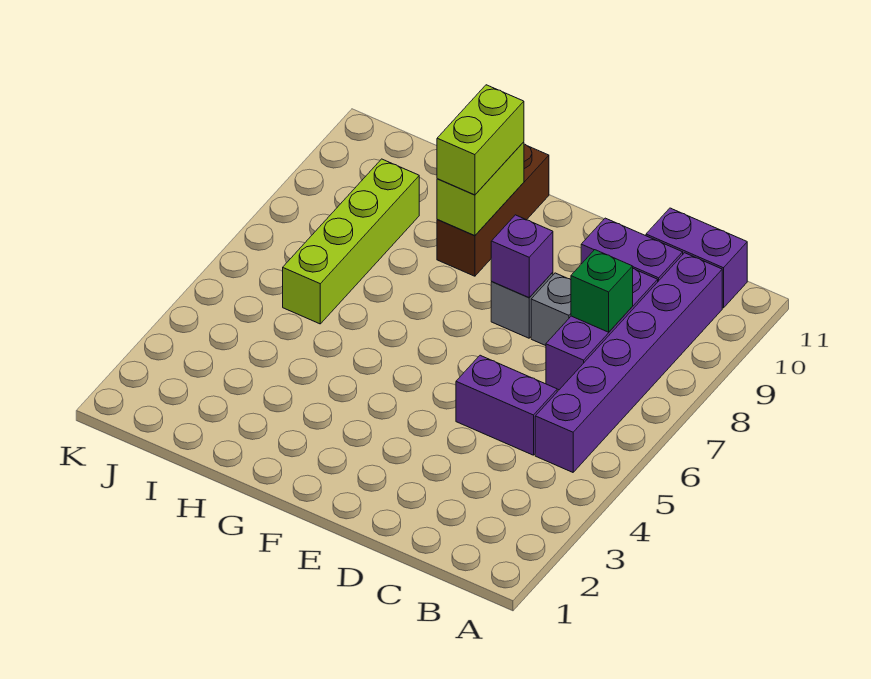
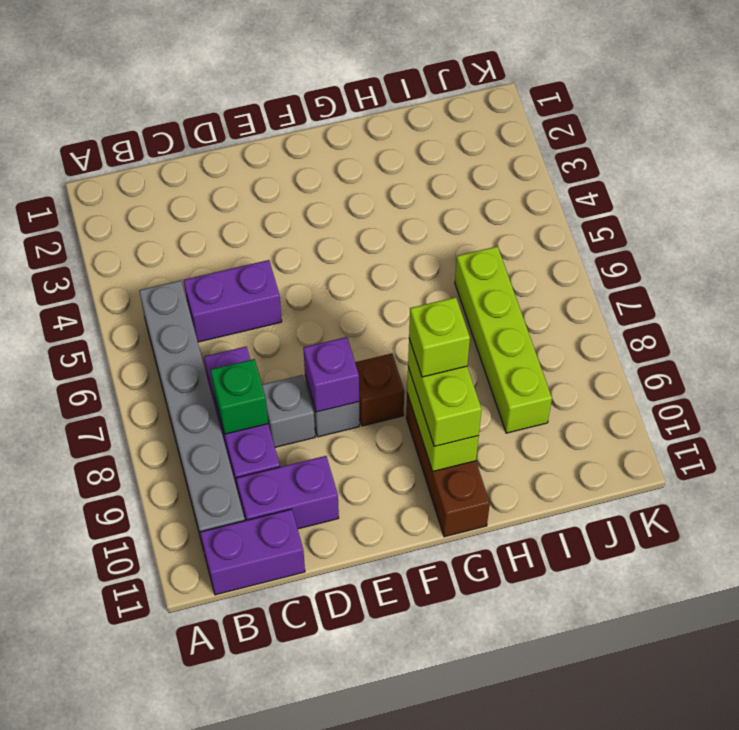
purple 1x6 brick [535,253,722,472] -> grey 1x6 brick [139,280,245,546]
none -> brown 1x1 brick [355,353,404,426]
none -> lime 1x1 brick [409,297,470,377]

